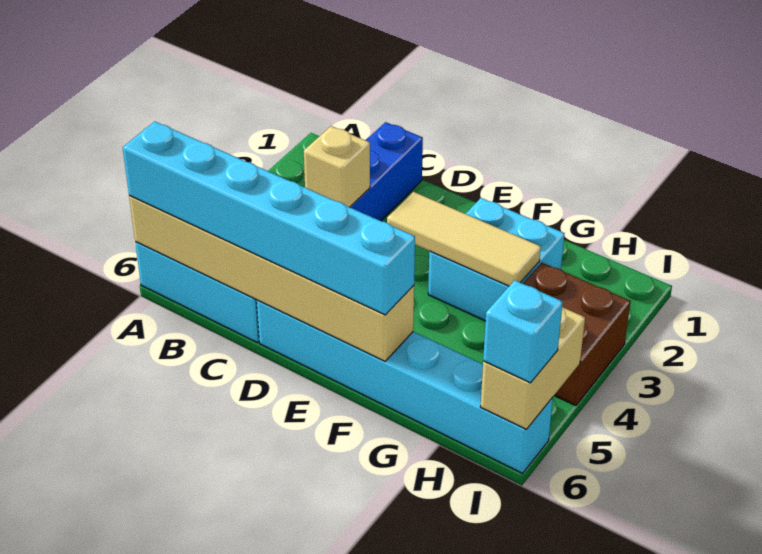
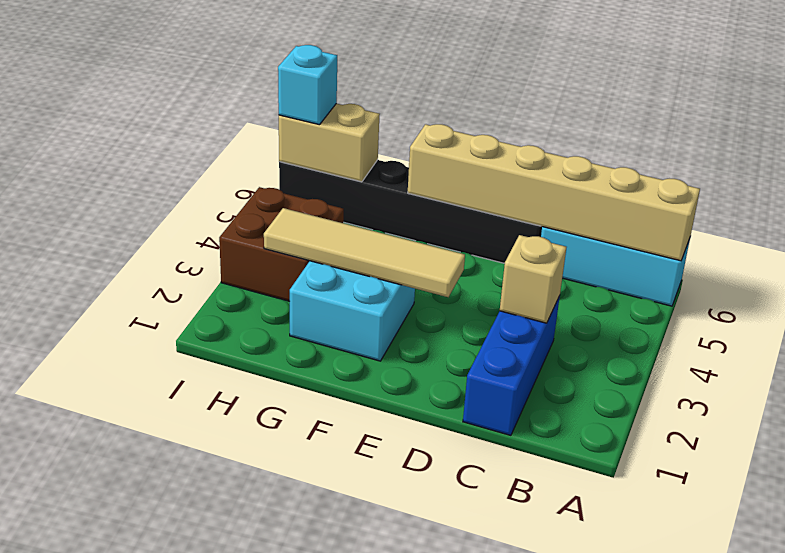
cyan 1x6 brick [123,121,415,315] -> none
cyan 1x6 brick [257,300,553,473] -> black 1x6 brick [279,160,542,263]
tan 1x3 tile [387,192,541,286] -> tan 1x4 tile [264,208,465,297]
tan 1x2 brick [481,307,585,429] -> tan 1x2 brick turned to [279,104,380,182]

